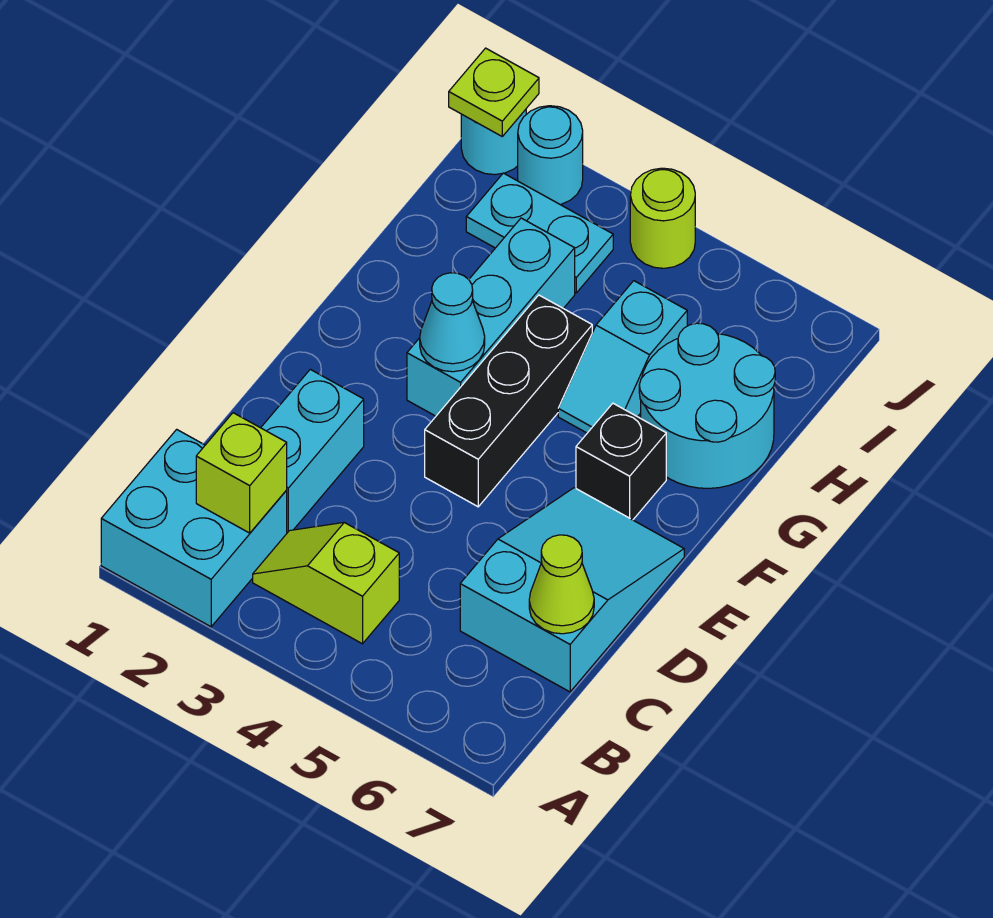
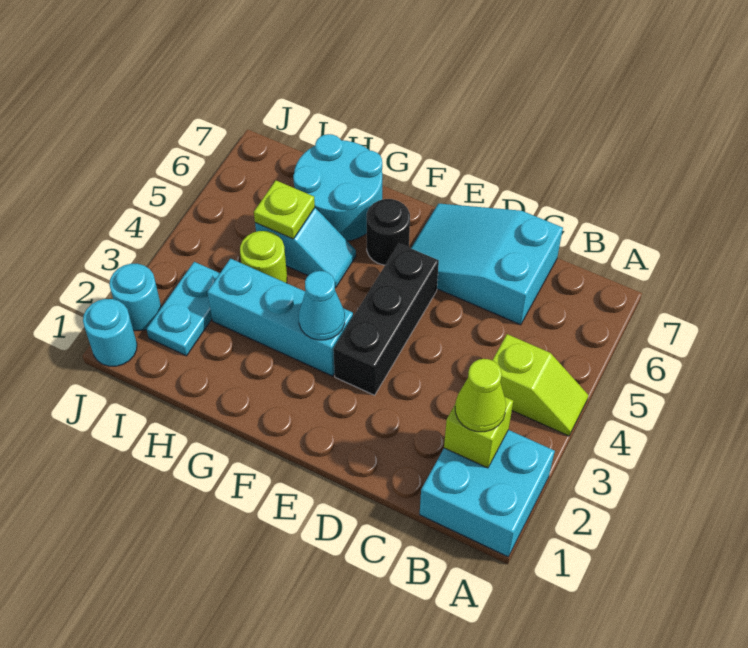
lime 1x2 slope [253,523,399,644] -> lime 1x2 slope turned to [492,334,588,436]
cyan 1x2 brick [261,369,364,533] -> none
lime 1x1 cone [529,535,594,634] -> lime 1x1 cone moved to [455,359,506,432]
black 1x3 brick [425,295,592,507] -> black 1x3 brick turned to [333,244,439,395]
black 1x1 brick [576,403,666,520] -> black 1x1 round brick [367,199,410,265]
lime 1x1 plate [449,48,539,136] -> lime 1x1 plate moved to [254,181,315,239]
lime 1x1 round brick [630,168,695,268] -> lime 1x1 round brick moved to [240,231,287,283]

